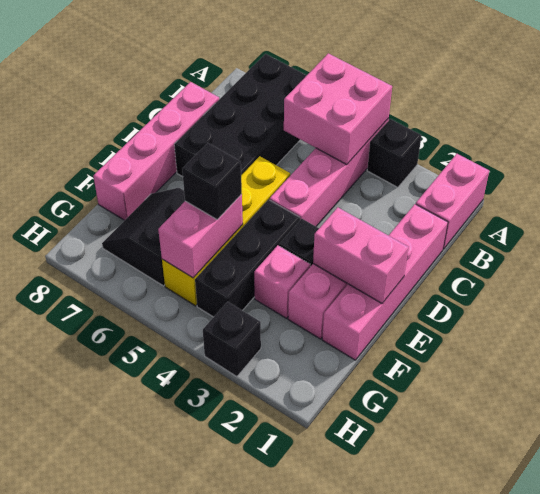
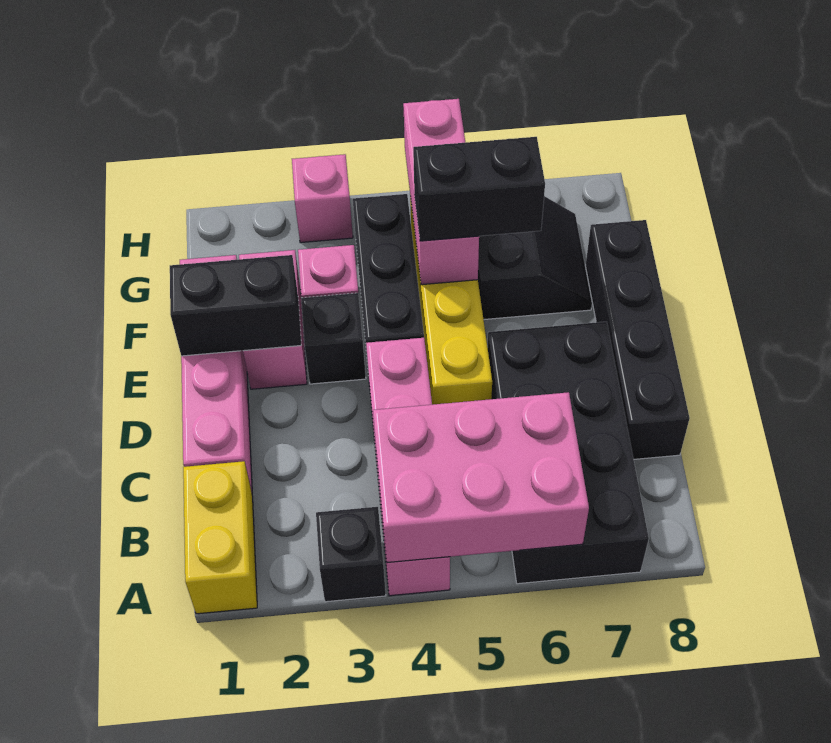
pink 1x2 brick [416,154,489,249] -> yellow 1x2 brick [183,461,257,614]
pink 2x2 brick [284,53,392,165] -> pink 2x3 brick [373,392,589,563]
pink 1x4 brick [93,82,219,220] -> black 1x4 brick [585,220,690,459]
pink 1x2 brick [313,207,408,303] -> black 1x2 brick [170,255,301,356]
pink 1x2 brick [158,194,243,278] -> pink 1x3 brick [403,99,479,285]
black 1x1 brick [182,143,242,220] -> black 1x2 brick [413,137,545,241]
black 1x1 brick [203,302,261,377] -> pink 1x1 brick [292,154,353,243]

